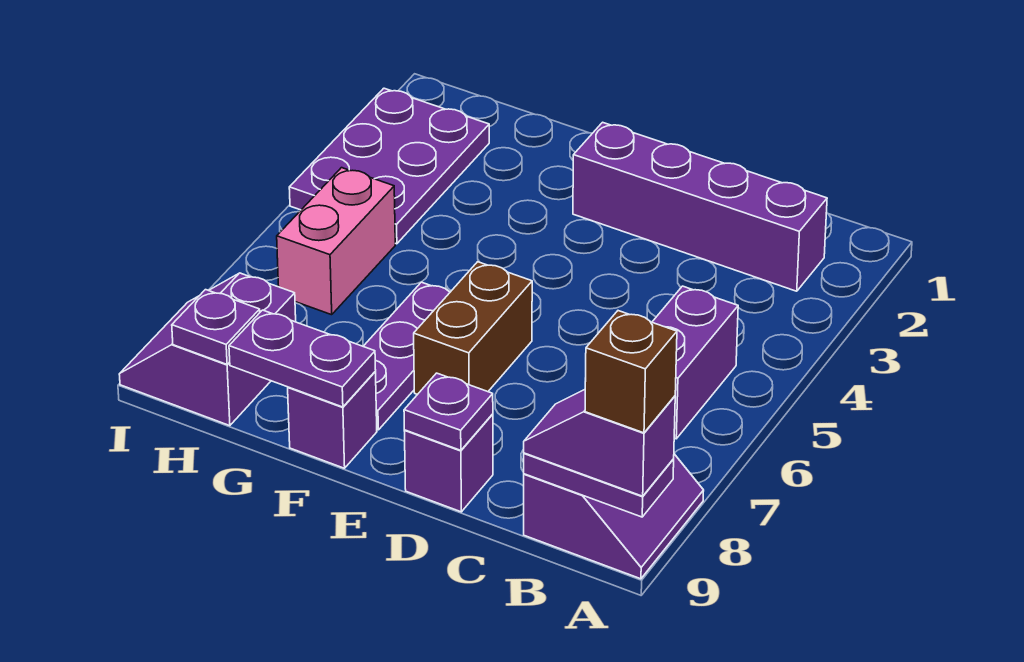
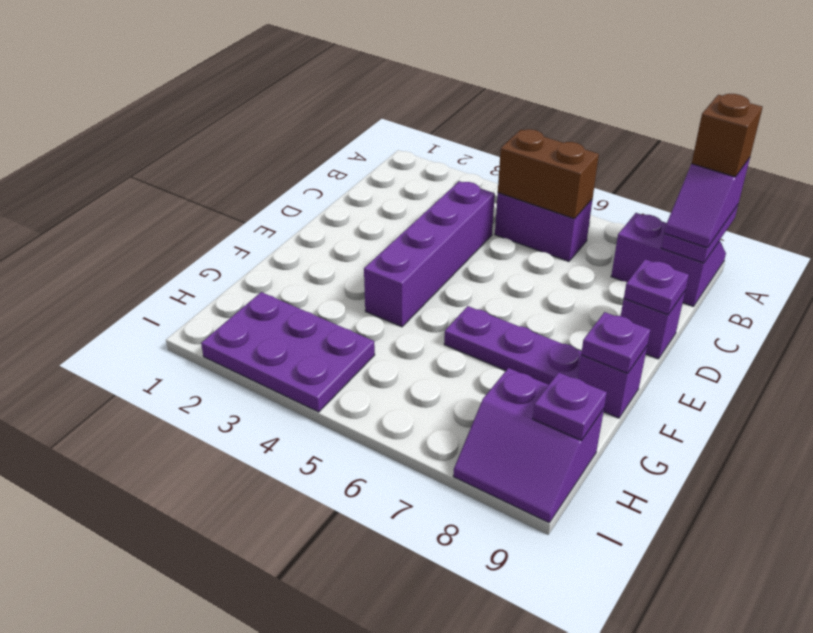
purple 1x4 brick [573,122,827,291] -> purple 1x4 brick moved to [364,181,495,327]
brown 1x2 brick [414,262,532,395] -> brown 1x2 brick moved to [498,129,599,219]
purple 1x2 plate [229,310,376,407] -> purple 1x1 plate [581,312,651,373]
pink 1x2 brick [277,168,395,315] -> none

